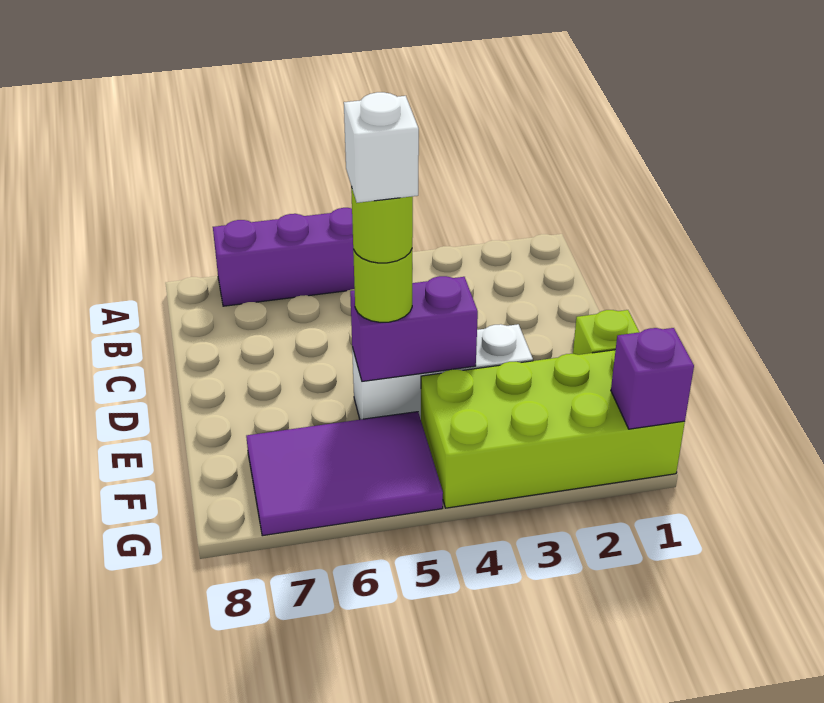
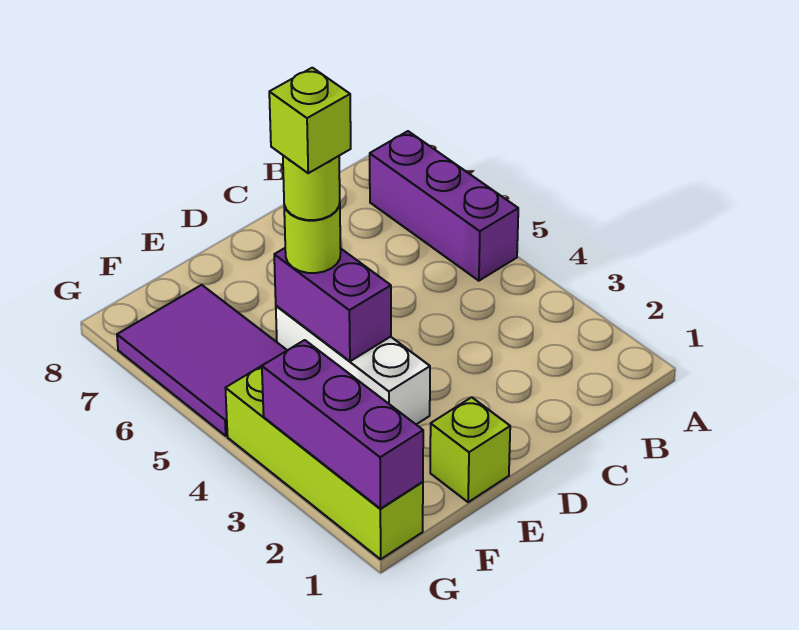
white 1x1 brick [344,92,419,203] -> lime 1x1 brick [269,68,351,173]
lime 2x4 brick [421,350,685,508] -> lime 1x4 brick [225,366,423,559]
purple 1x1 brick [611,328,694,429] -> purple 1x3 brick [262,340,423,509]

